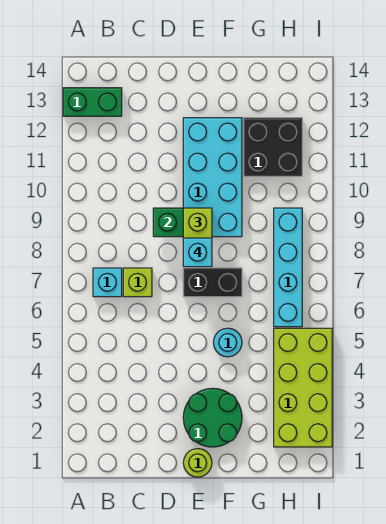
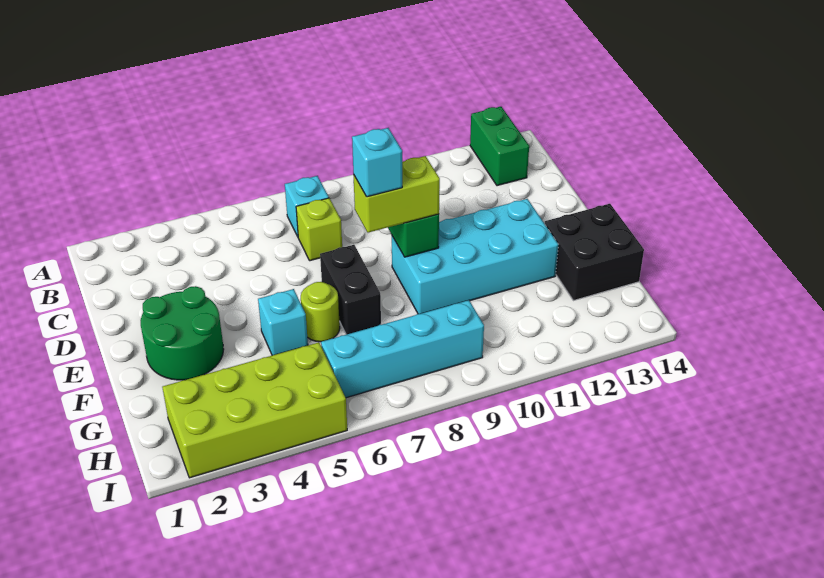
lime 1x1 round brick [183,449,212,477] -> lime 1x1 round brick moved to [301,282,340,342]
cyan 1x1 round brick [213,328,242,357] -> cyan 1x1 brick [258,289,308,355]
black 2x2 brick [244,118,302,176] -> black 2x2 brick moved to [545,204,644,301]

